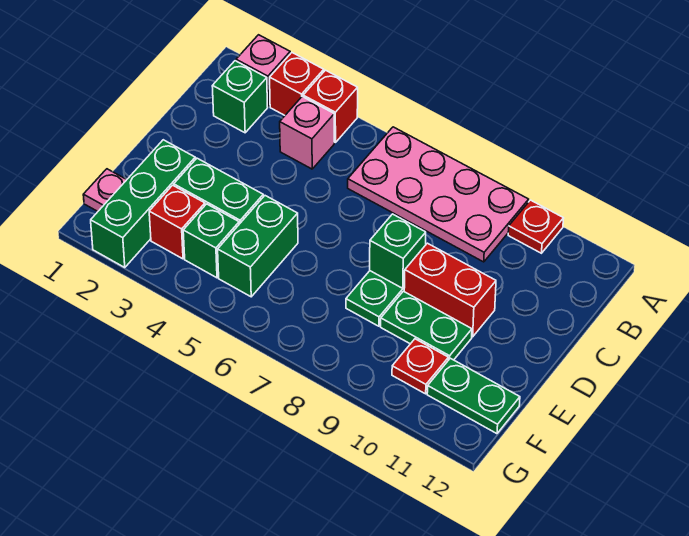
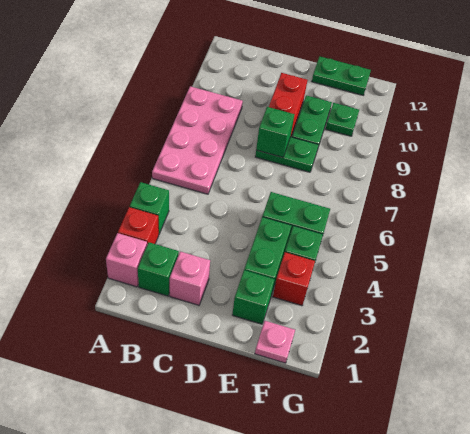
red 1x1 brick [303,70,358,143] -> green 1x1 brick [130,182,169,234]
red 1x1 plate [508,200,564,253] -> none
pink 1x1 brick [280,97,334,169] -> pink 1x1 brick moved to [170,252,210,305]
green 1x3 brick [91,140,195,268] -> green 1x1 brick [232,270,275,324]
red 1x1 plate [392,339,448,394] -> green 1x1 plate [326,103,359,136]
green 1x2 plate [427,358,520,434] -> green 1x2 plate turned to [312,56,371,95]

